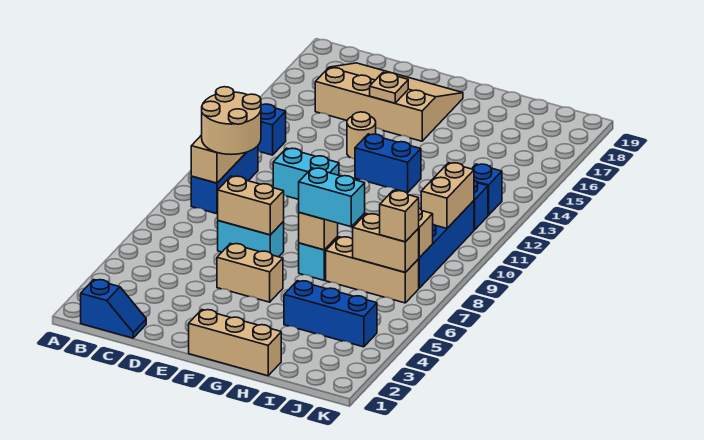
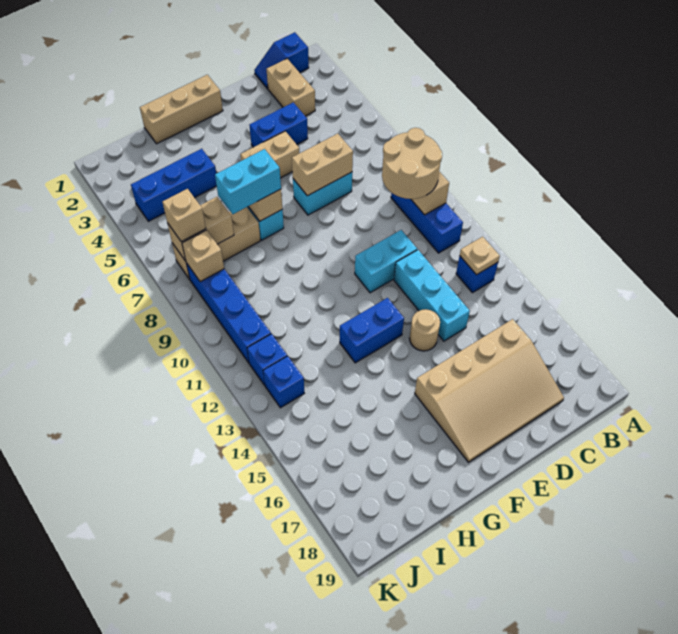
none -> blue 1x2 brick [249,102,308,147]
none -> cyan 1x3 brick [394,250,470,341]
tan 1x1 plate [370,73,408,103] -> tan 1x1 plate moved to [460,237,500,275]
tan 1x2 brick [421,163,474,228] -> tan 1x2 brick moved to [267,59,315,116]

